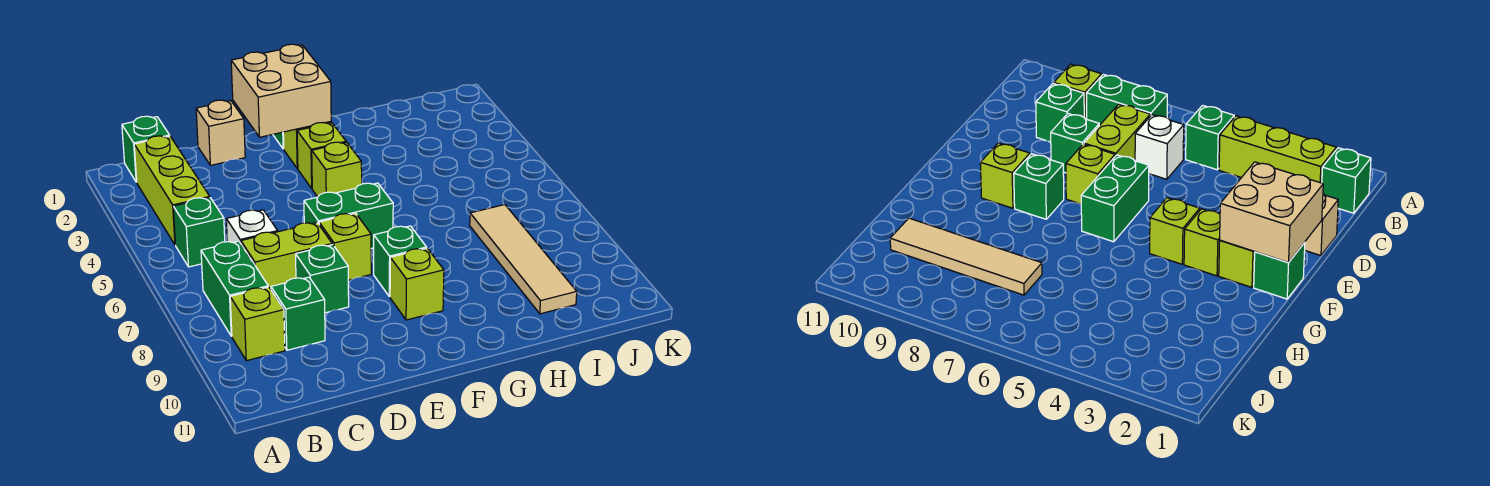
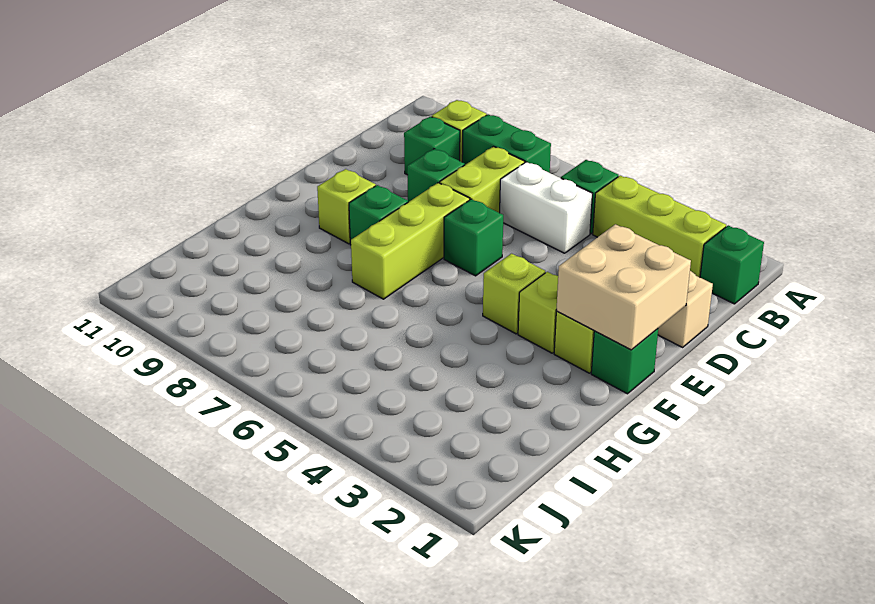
white 1x1 brick [226,210,278,243] -> white 1x2 brick [500,162,592,253]
green 1x2 brick [304,183,393,248] -> green 1x1 brick [444,199,503,276]
lime 1x1 brick [319,213,371,280] -> lime 1x3 brick [351,183,470,299]
tan 1x4 tile [470,205,577,314] -> none

